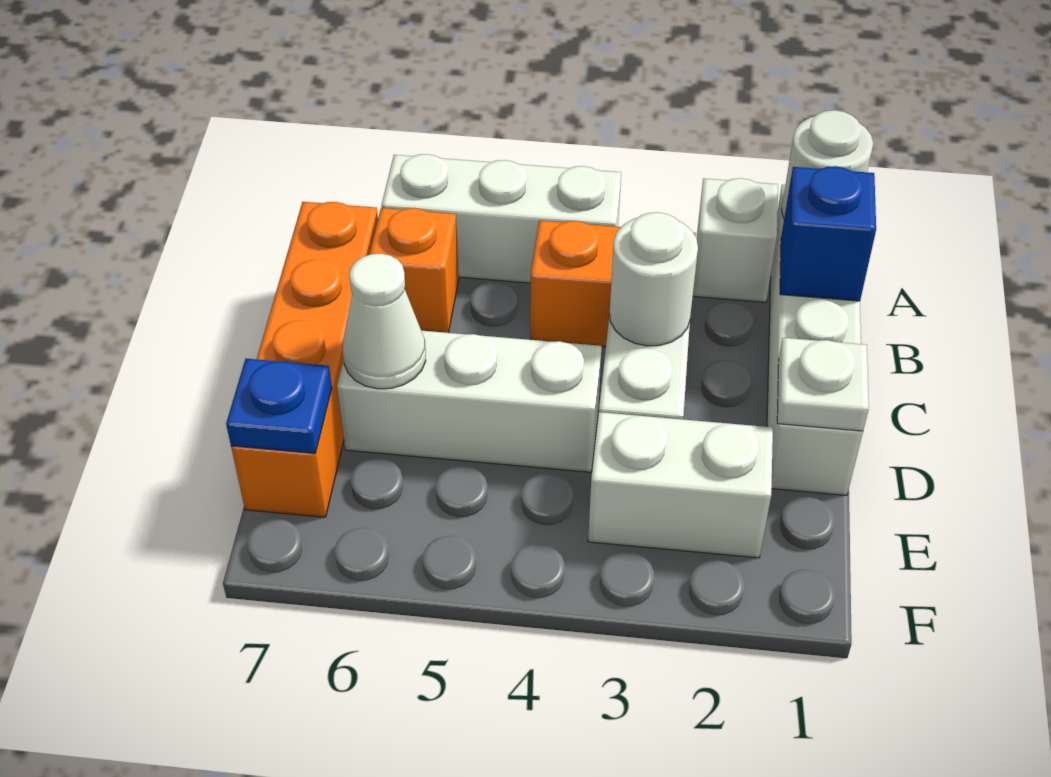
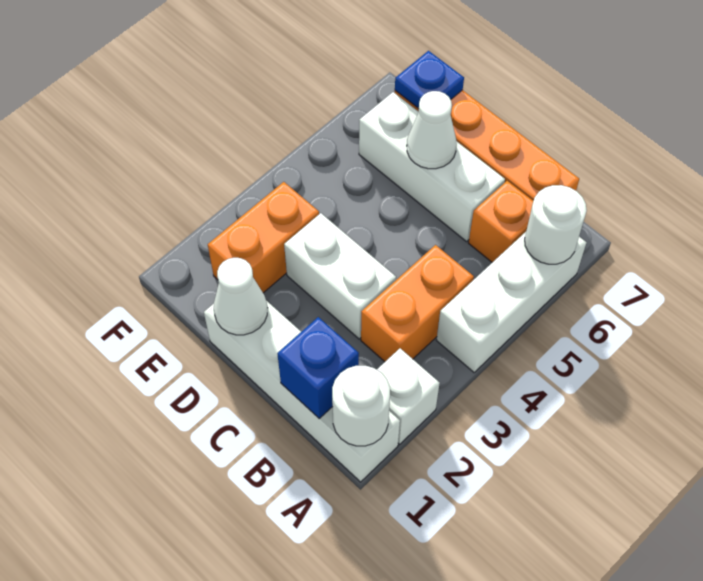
white 1x1 round brick [610,212,698,346] -> white 1x1 round brick moved to [525,185,587,264]
white 1x1 plate [777,338,869,431] -> white 1x1 cone [214,258,267,335]
white 1x3 brick [337,331,602,472] -> white 1x3 brick turned to [359,92,505,242]
white 1x2 brick [588,412,773,558] -> orange 1x2 brick [208,182,319,293]

